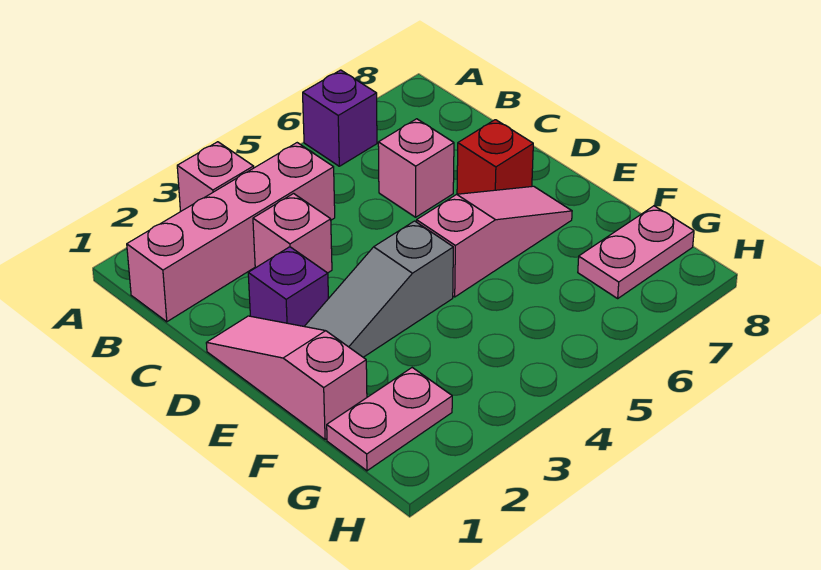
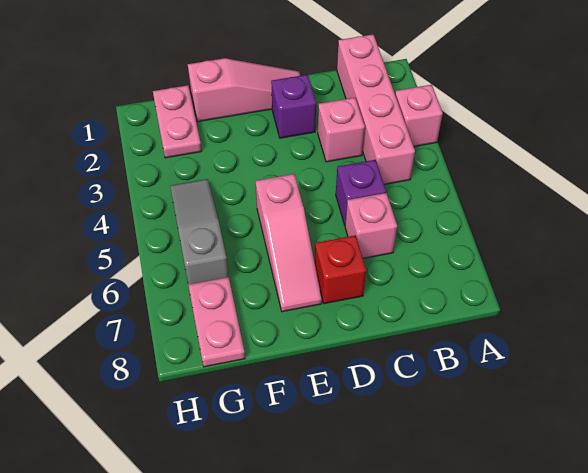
purple 1x1 brick [303,70,377,166] -> purple 1x1 brick moved to [336,160,386,225]
grey 1x3 slope [304,221,453,357] -> grey 1x3 slope moved to [170,179,229,284]

